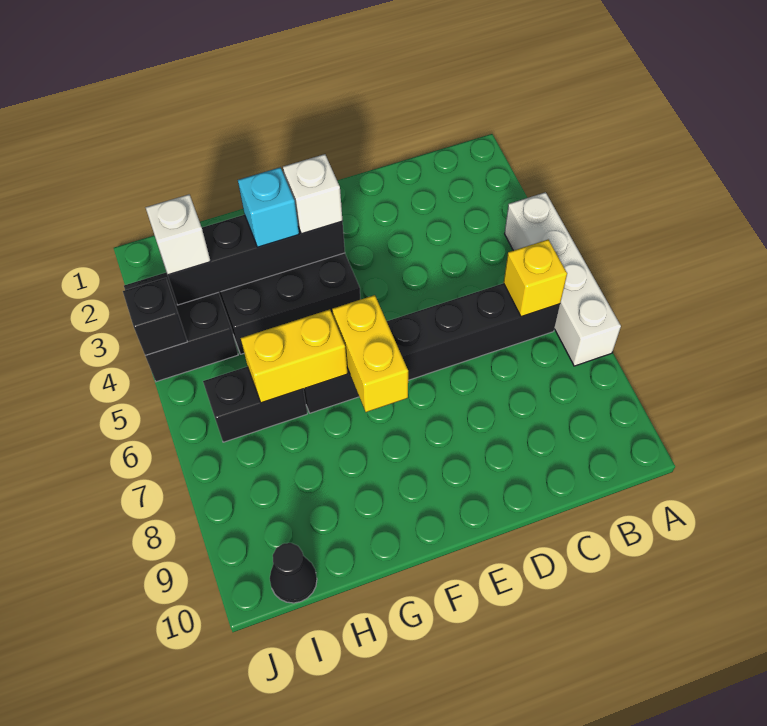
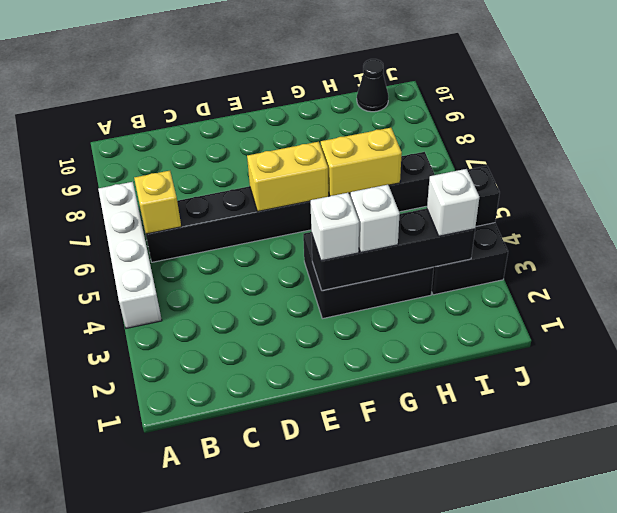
yellow 1x2 brick [332,295,408,412] -> yellow 1x2 brick turned to [247,142,328,211]
cyan 1x1 brick [238,167,299,247] -> white 1x1 brick [350,185,400,253]

